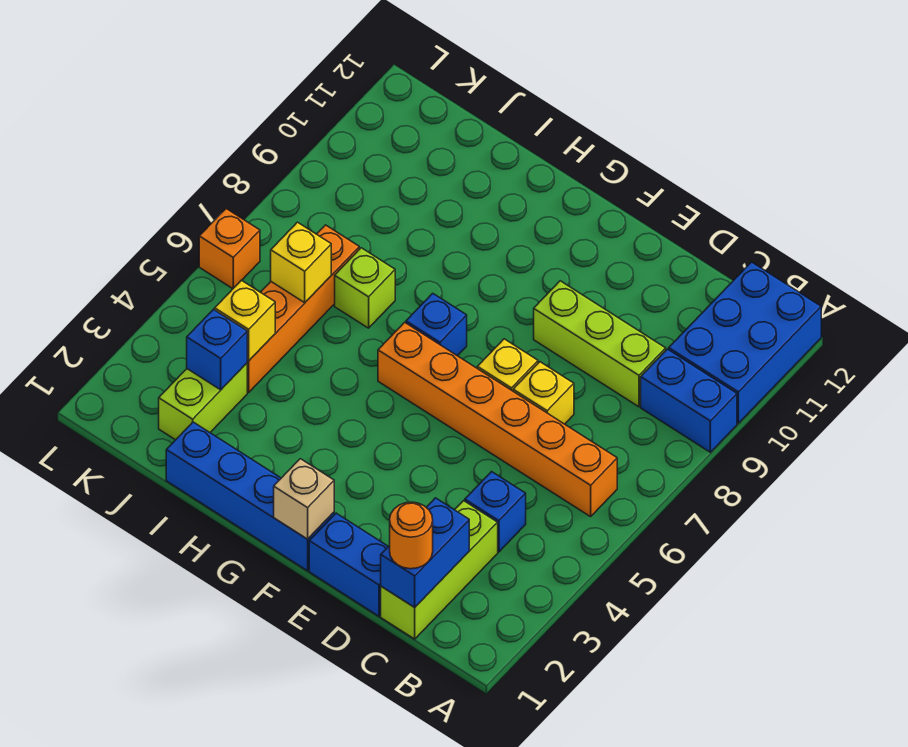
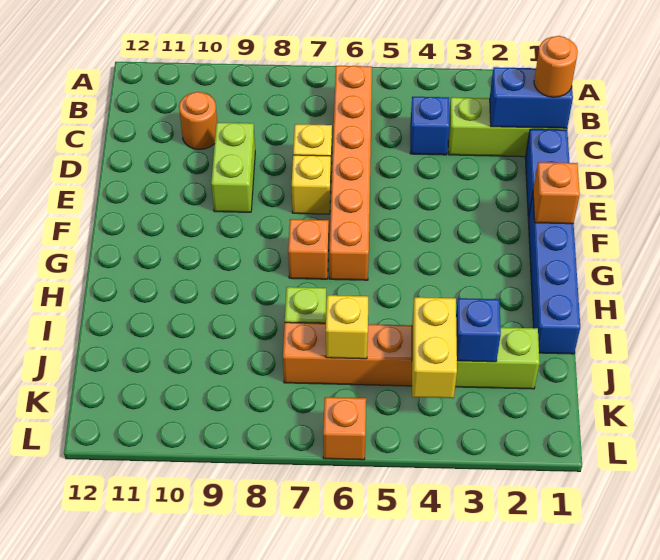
blue 1x2 brick [641,349,737,452] -> none
blue 2x3 brick [669,262,821,423] -> none
lime 1x3 brick [534,281,666,407] -> lime 1x2 brick [211,123,255,212]
none -> orange 1x1 round brick [179,92,217,149]
tan 1x1 brick [274,459,334,539] -> orange 1x1 brick [533,162,580,224]
blue 1x1 brick [406,293,467,356] -> orange 1x1 brick [288,219,329,279]
yellow 1x1 brick [215,280,275,361] -> yellow 1x2 brick [412,297,457,398]

